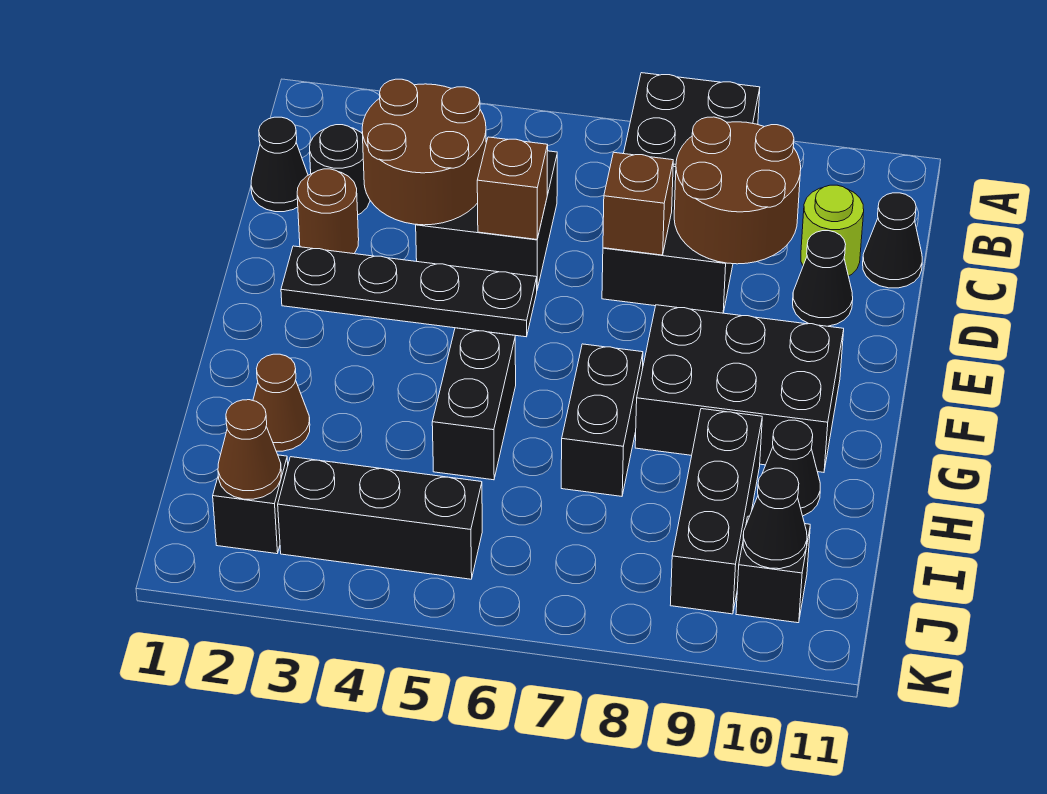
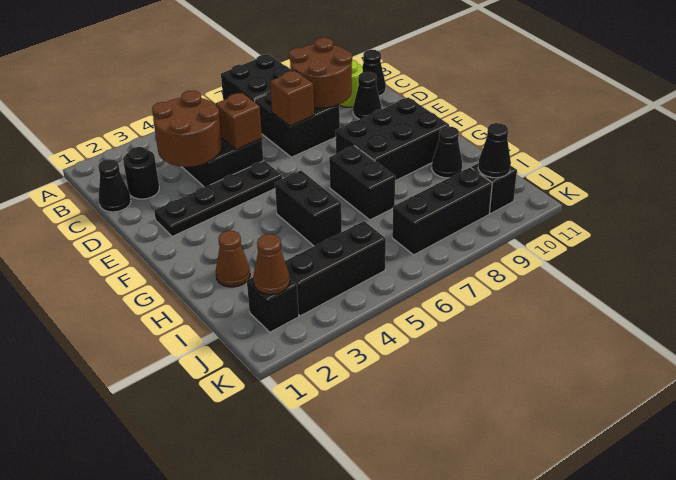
brown 1x1 round brick [297,169,359,254] -> none
black 1x3 brick [670,409,762,614] -> black 1x3 brick turned to [392,168,492,255]

